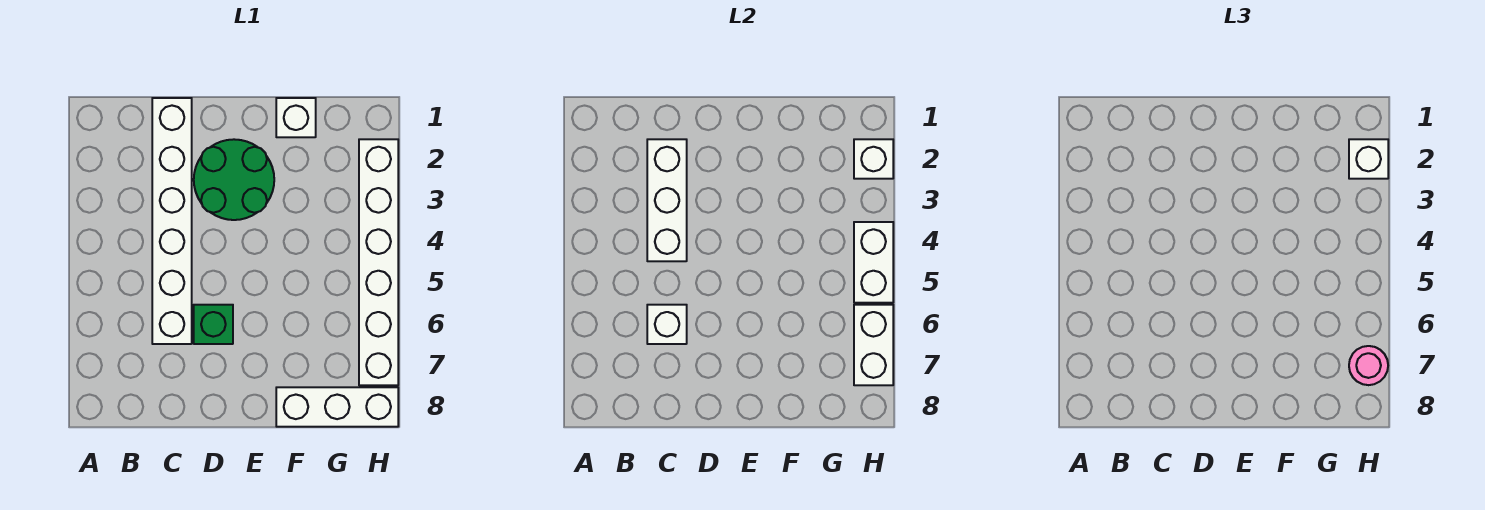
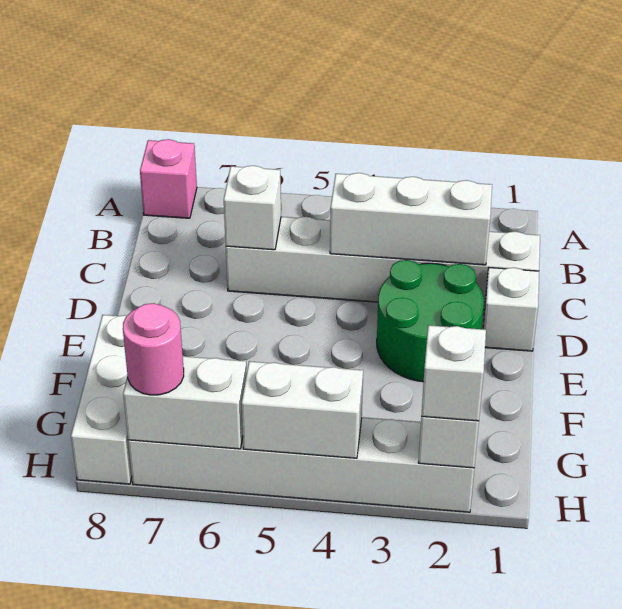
none -> pink 1x1 brick [140,139,197,218]
green 1x1 brick [194,305,233,344] -> none
white 1x1 brick [276,98,316,137] -> white 1x1 brick moved to [483,268,539,351]

